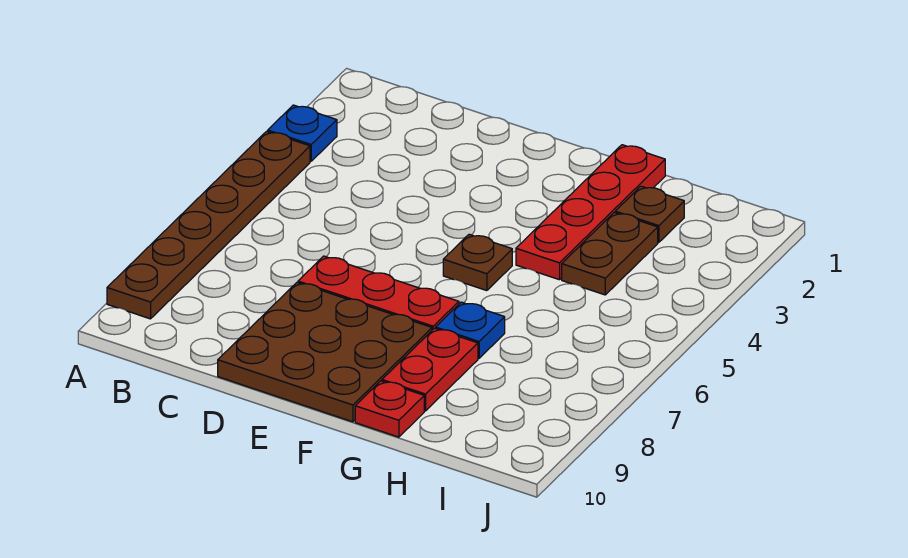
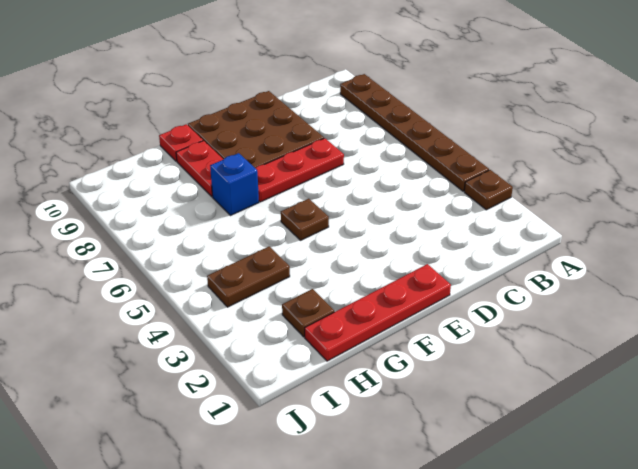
blue 1x1 plate [268,105,337,161] -> brown 1x1 plate [464,170,513,210]
red 1x4 plate [516,145,665,280] -> red 1x4 plate turned to [305,264,451,361]
blue 1x1 plate [436,302,505,358] -> blue 1x1 brick [210,153,259,215]
brown 1x2 plate [562,213,658,295] -> brown 1x2 plate turned to [207,246,290,307]

